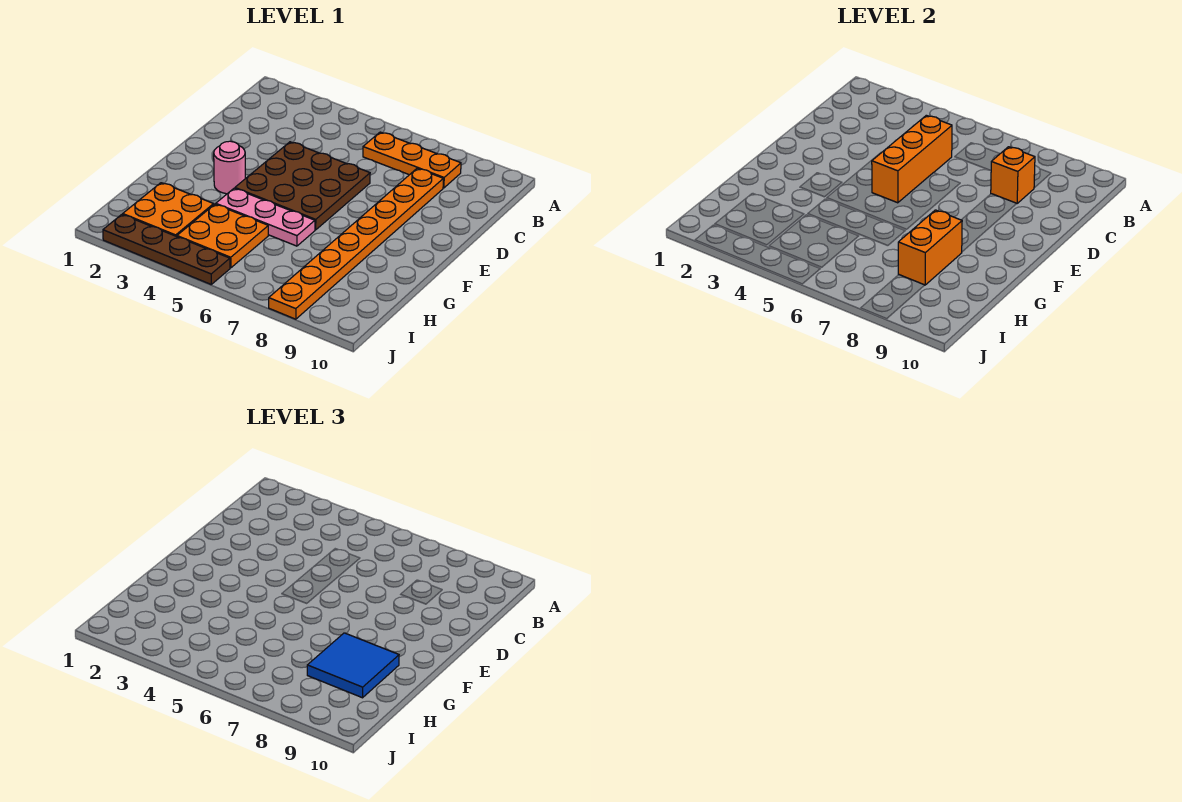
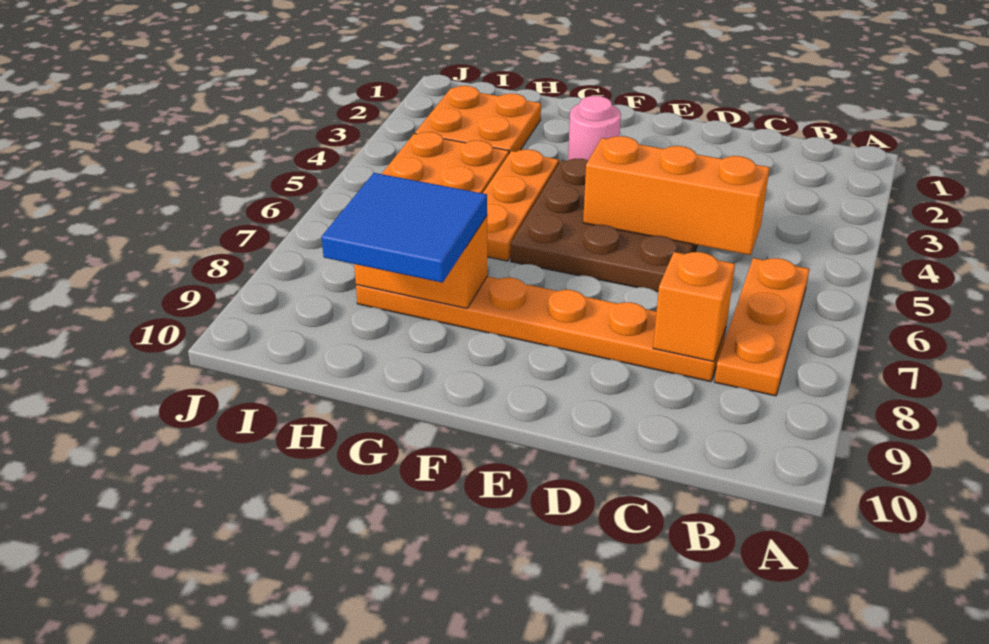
orange 1x8 plate [269,168,443,319] -> orange 1x6 plate [356,276,726,382]
pink 1x3 plate [216,188,315,246] -> orange 1x3 plate [483,149,559,261]
brown 1x4 plate [103,214,230,284] -> none

